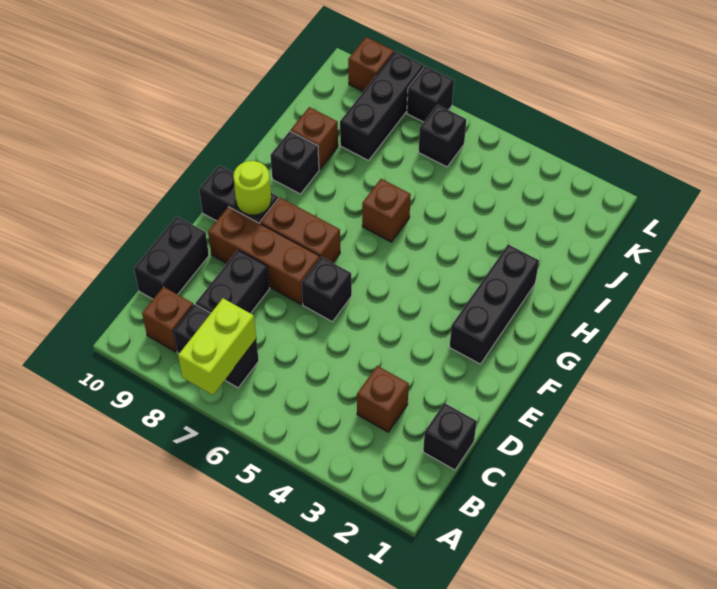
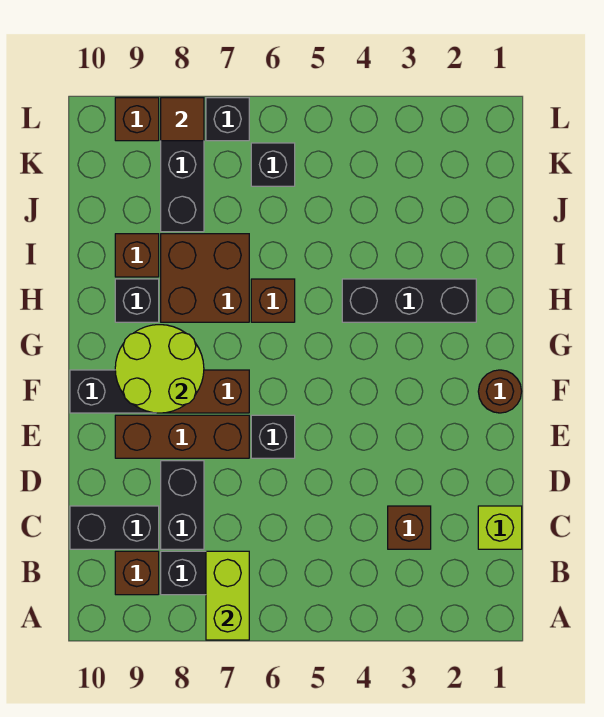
black 1x1 brick [423,403,477,470] -> lime 1x1 brick [478,506,522,549]
black 1x2 brick [134,216,209,299] -> black 1x2 brick turned to [70,506,159,549]
none -> brown 1x1 round brick [478,370,522,413]
black 1x3 brick [450,244,539,364] -> black 1x3 brick turned to [342,279,476,322]
lime 1x1 round brick [233,161,271,215] -> lime 2x2 round brick [115,325,204,413]
none -> brown 2x2 brick [161,234,249,322]
none -> brown 1x1 tile [161,98,204,141]

